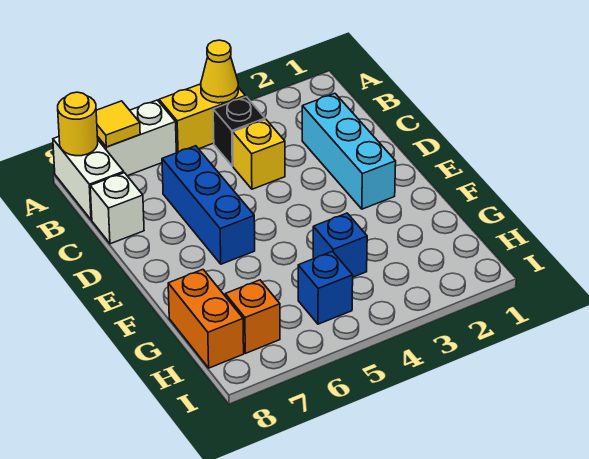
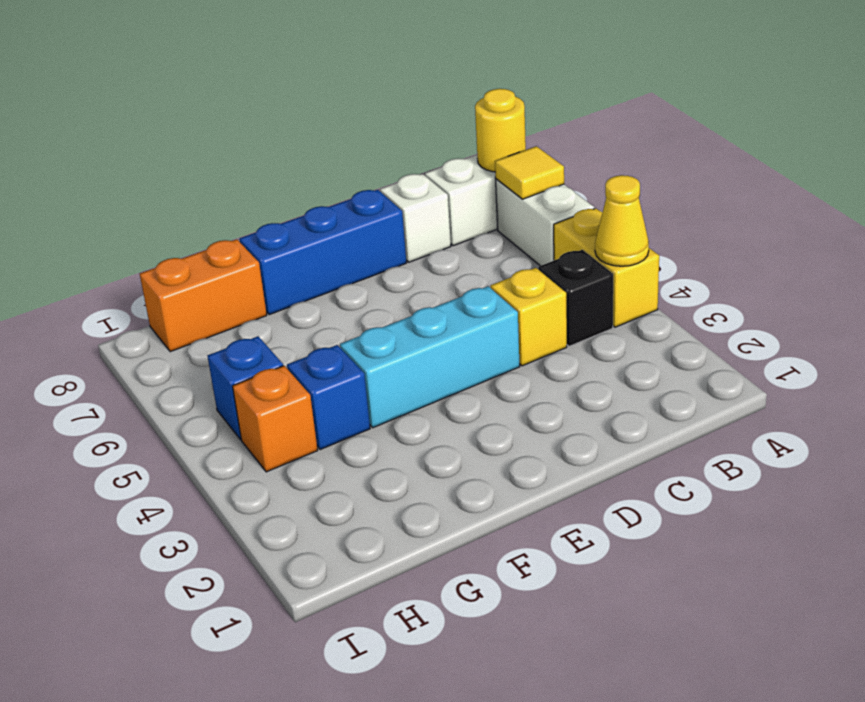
cyan 1x3 brick [302,93,396,209] -> cyan 1x3 brick moved to [340,286,520,428]
blue 1x3 brick [162,146,255,264] -> blue 1x3 brick moved to [239,190,406,315]
orange 1x1 brick [225,280,280,353] -> orange 1x1 brick moved to [233,366,318,472]

